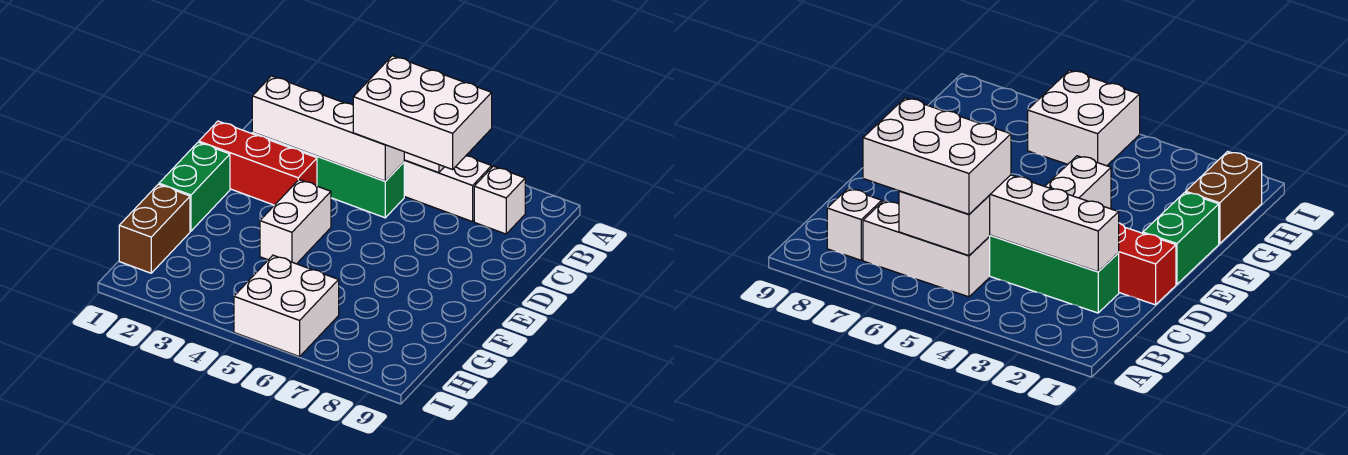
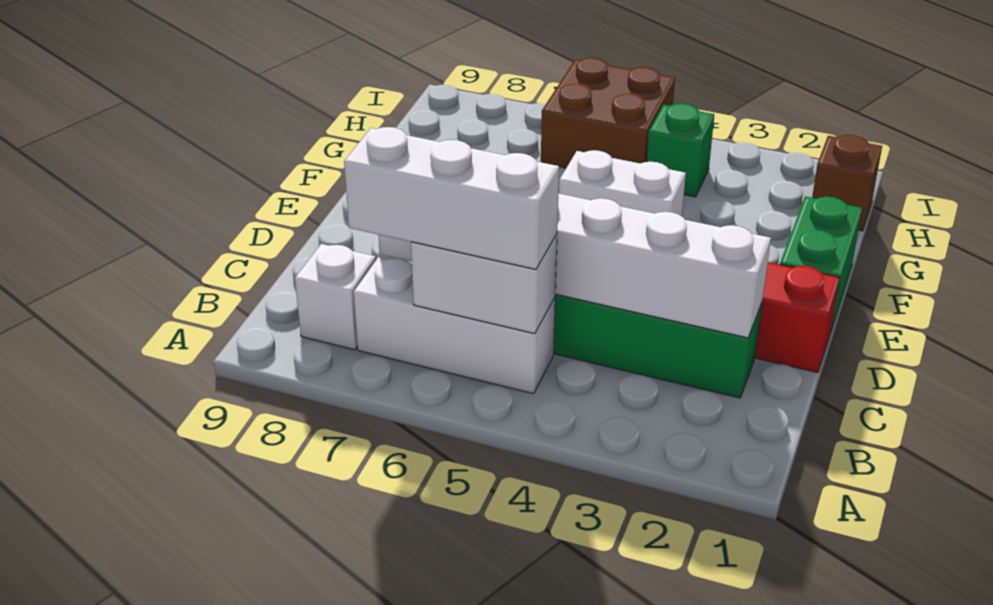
white 2x3 brick [353,56,492,169] -> white 1x3 brick [344,127,559,269]
white 1x4 brick [252,76,404,181] -> white 1x6 brick [378,193,771,338]
white 1x2 brick [260,180,331,264] -> white 1x2 brick turned to [559,150,686,216]
brown 1x2 brick [119,184,190,273] -> brown 1x1 brick [812,135,882,231]
none -> green 1x1 brick [647,103,714,197]
white 2x2 brick [234,255,339,357] -> brown 2x2 brick [541,58,675,169]

